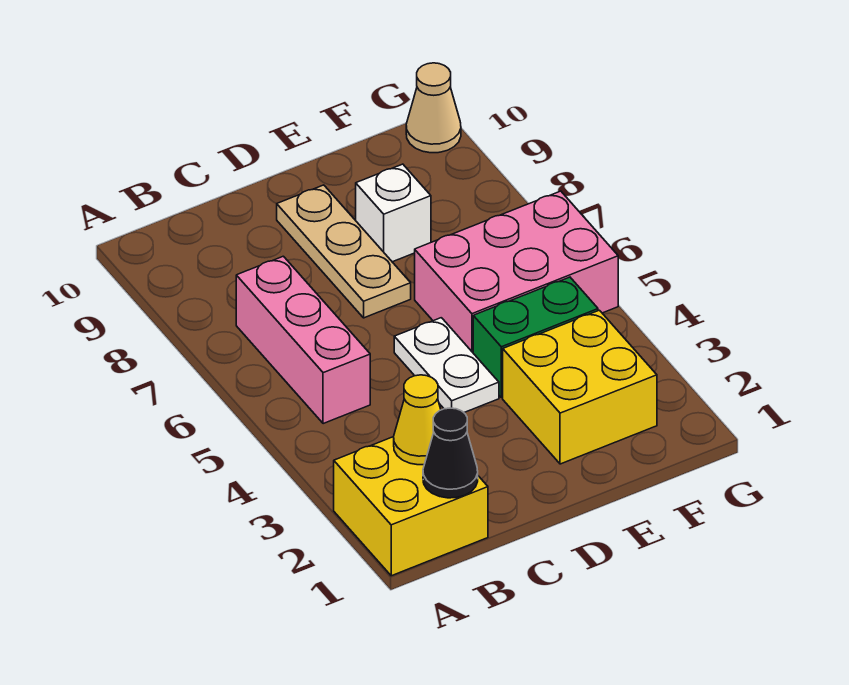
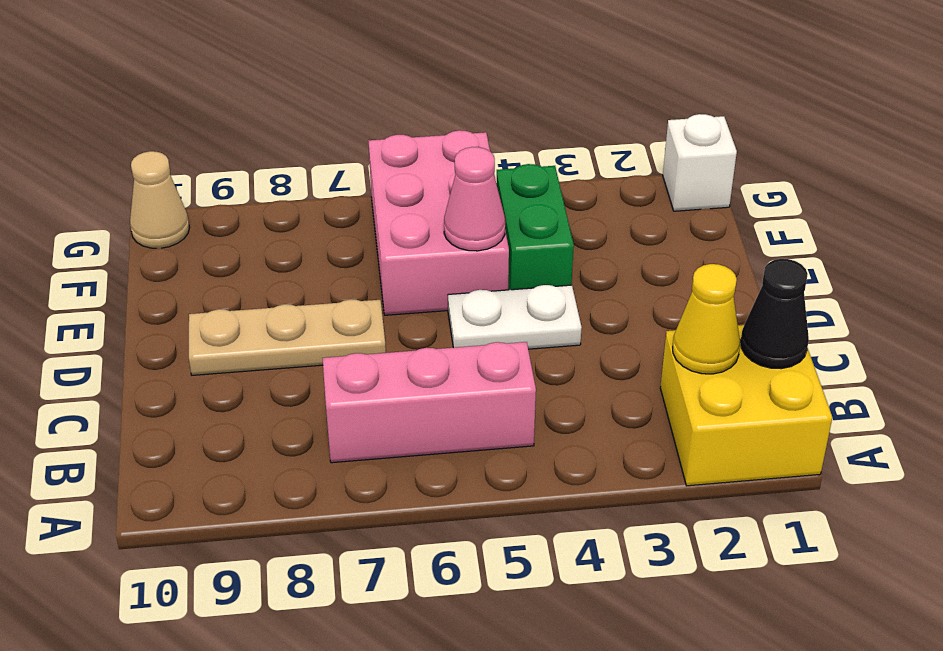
yellow 2x2 brick [503,310,657,464] -> none
none -> pink 1x1 cone [444,147,505,251]
white 1x1 brick [356,164,431,262] -> white 1x1 brick moved to [663,114,737,211]

